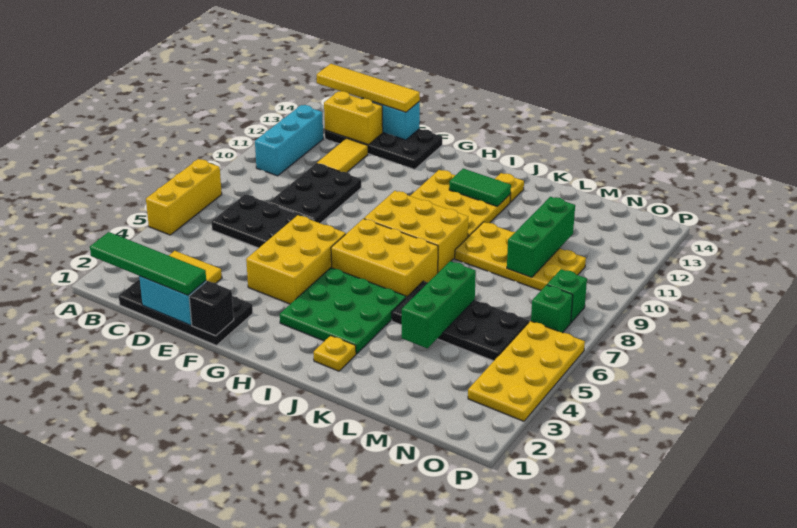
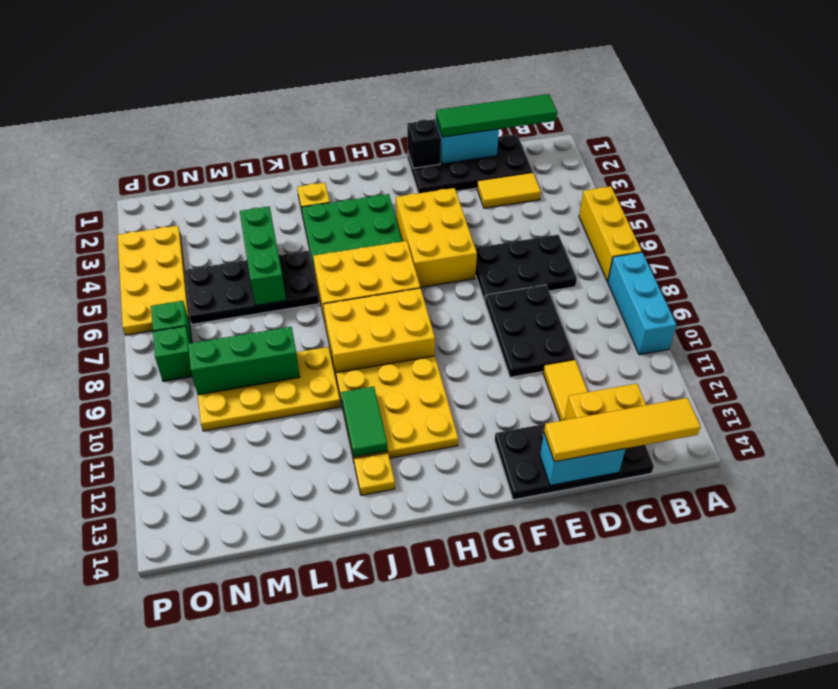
cyan 1x3 brick [255,105,323,176] -> cyan 1x3 brick moved to [608,252,676,355]
green 1x2 tile [449,168,511,206] -> green 1x2 tile turned to [341,386,388,457]
green 1x3 brick [507,197,575,277] -> green 1x3 brick turned to [188,327,300,395]

